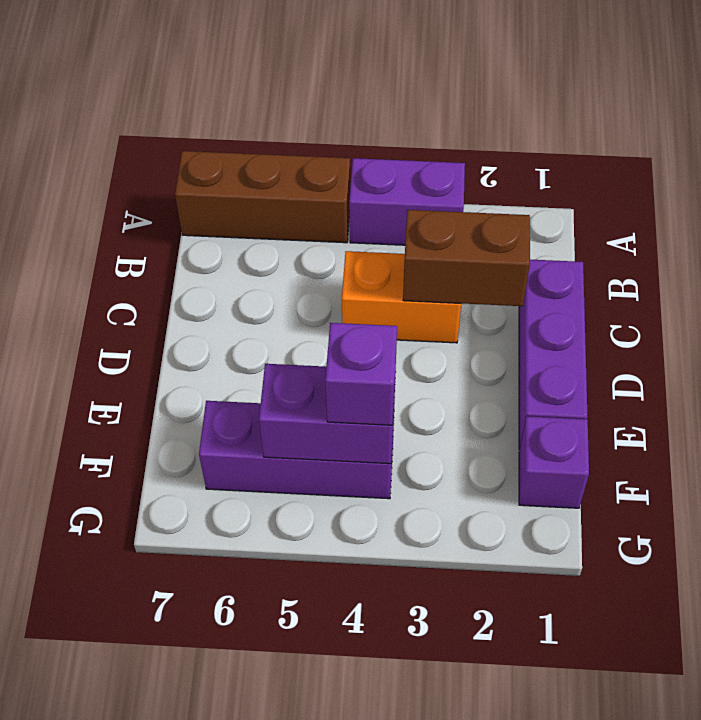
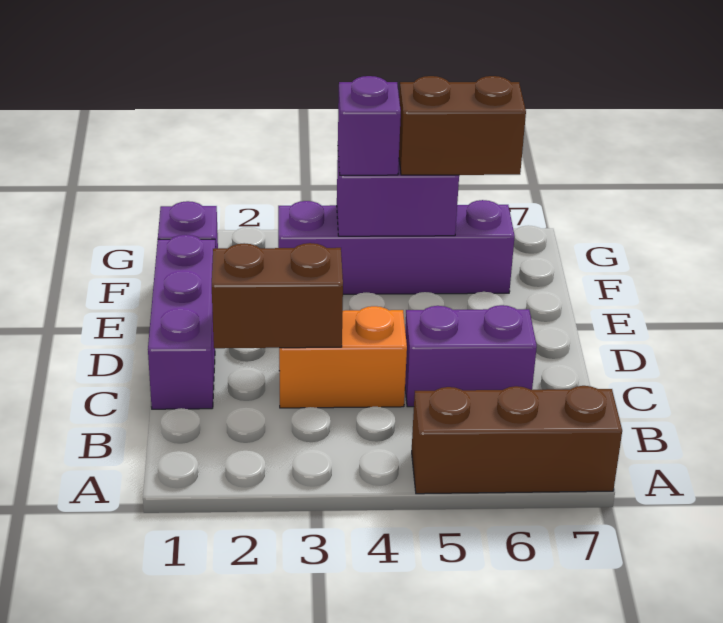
purple 1x2 brick [349,158,465,245] -> purple 1x2 brick moved to [405,305,537,407]
purple 1x3 brick [199,401,394,499] -> purple 1x4 brick [278,200,515,294]
none -> brown 1x2 brick [399,76,526,175]

